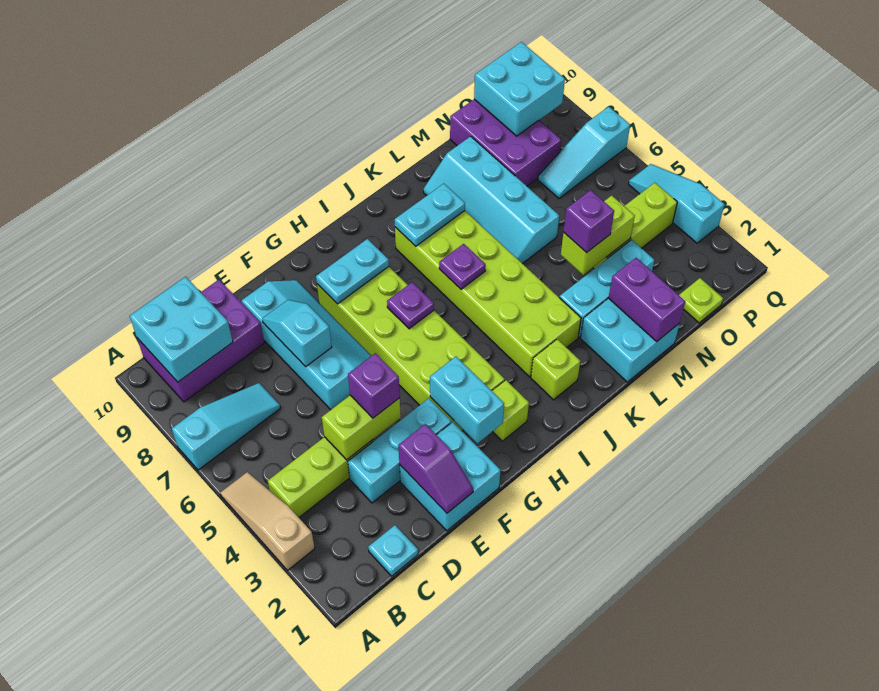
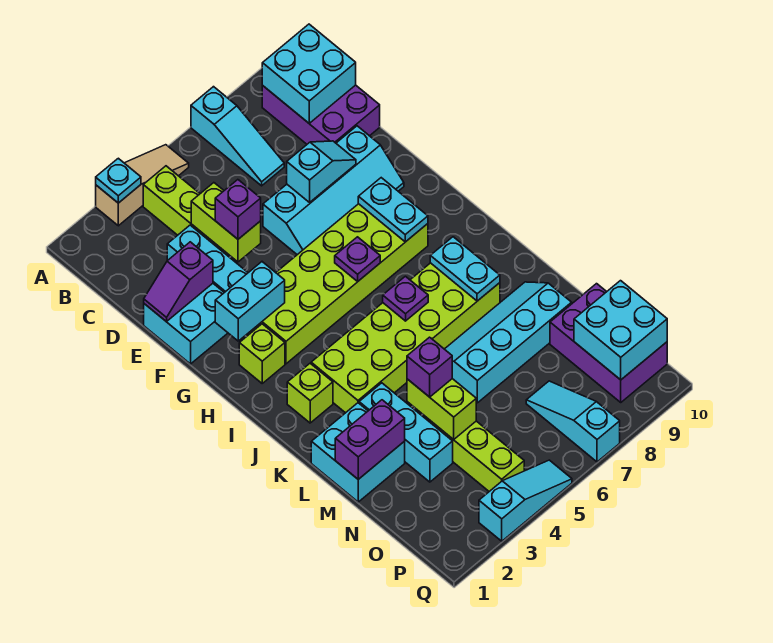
cyan 1x1 plate [368,525,418,576] -> cyan 1x1 plate moved to [96,158,141,203]
purple 2x3 brick [450,99,561,186] -> purple 2x3 brick turned to [550,284,667,402]
lime 1x1 plate [679,278,723,323] -> none

